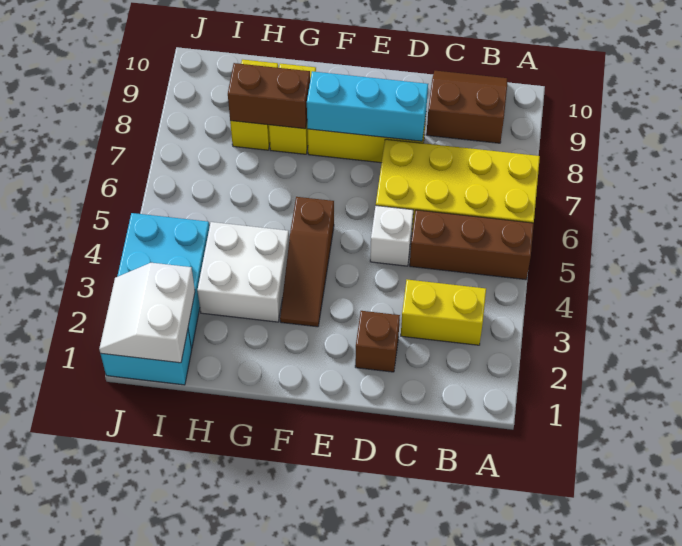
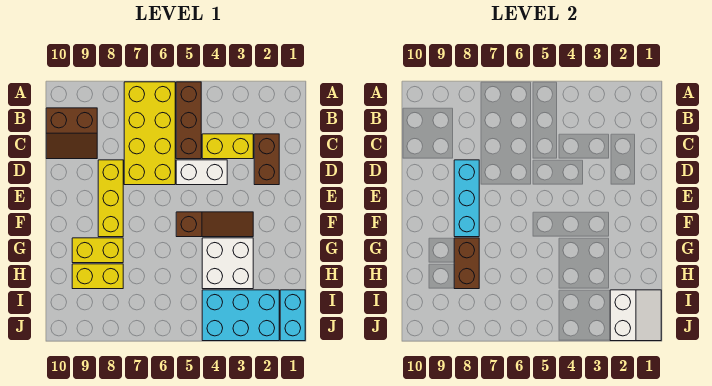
yellow 1x2 brick [401,280,486,345] -> yellow 1x2 brick turned to [202,134,253,159]
brown 2x2 slope [426,71,507,143] -> brown 2x2 slope turned to [46,108,97,159]
brown 1x1 brick [355,311,400,372] -> brown 1x2 brick [254,134,279,185]
white 1x1 brick [370,206,413,266] -> white 1x2 brick [176,160,227,185]
white 2x2 slope [99,263,195,363] -> white 2x2 slope turned to [610,290,661,341]

